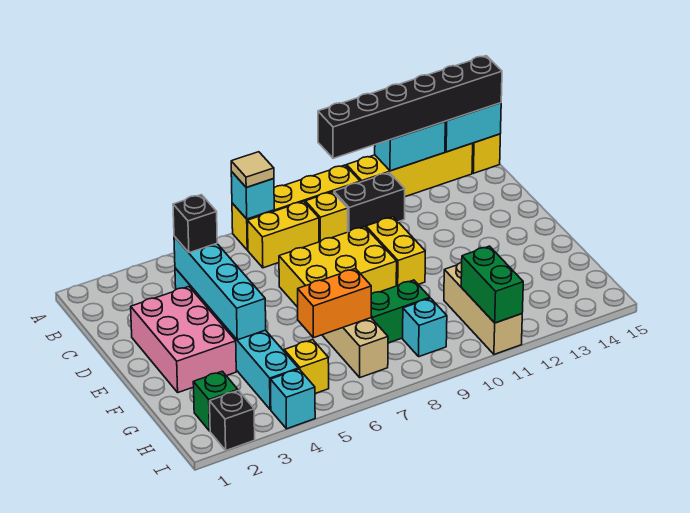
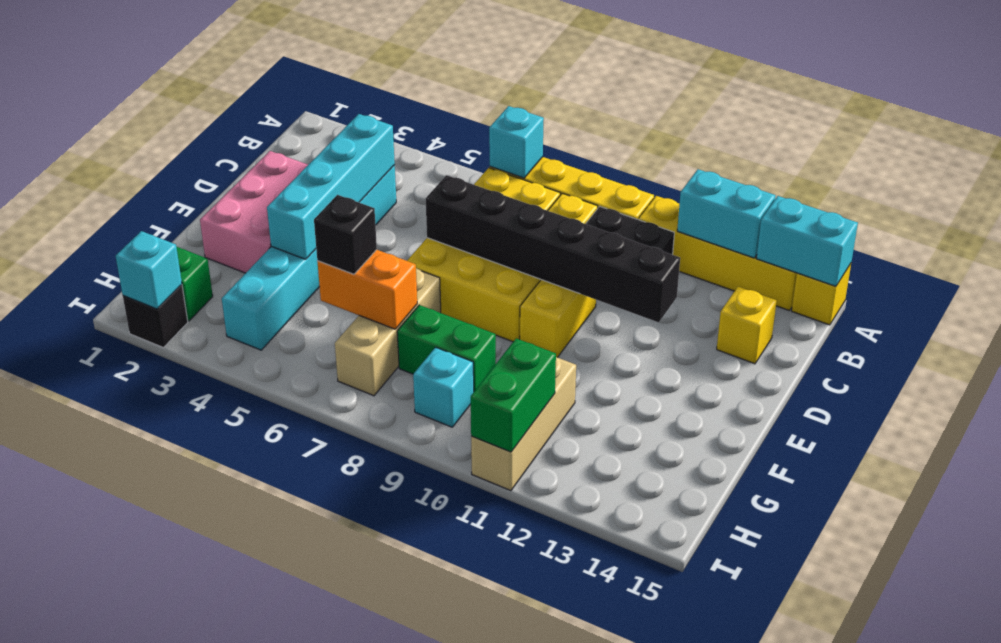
tan 1x1 tile [231,152,274,187] -> none
black 1x6 brick [318,56,502,158] -> black 1x6 brick moved to [426,175,680,322]
black 1x1 brick [173,195,217,253] -> black 1x1 brick moved to [314,195,377,274]
yellow 1x1 brick [284,340,329,393] -> yellow 1x1 brick moved to [717,287,777,364]
cyan 1x1 brick [270,369,315,429] -> cyan 1x1 brick moved to [116,231,182,309]

